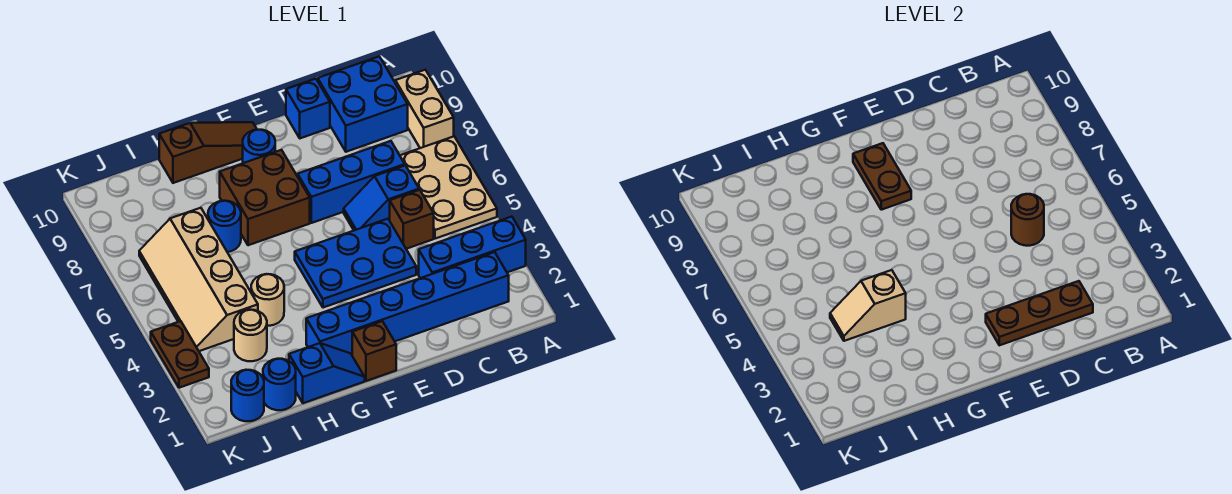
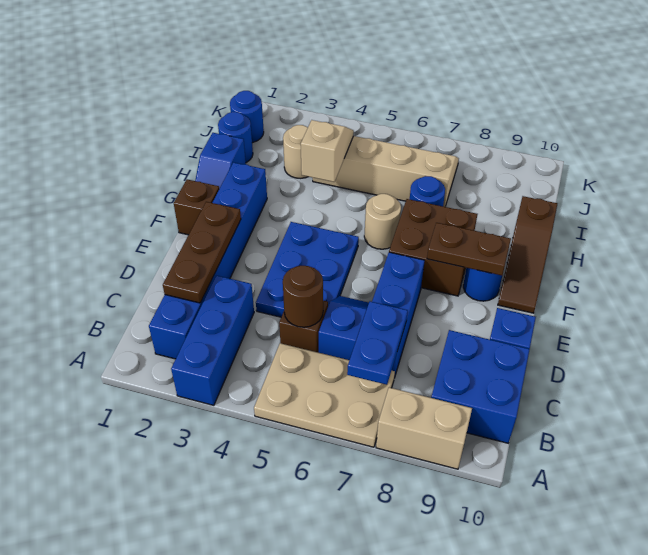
none -> blue 1x2 plate [347,301,408,385]
tan 1x1 round brick [251,274,284,326] -> tan 1x1 round brick moved to [364,194,401,249]
brown 1x2 plate [151,321,209,388] -> none

